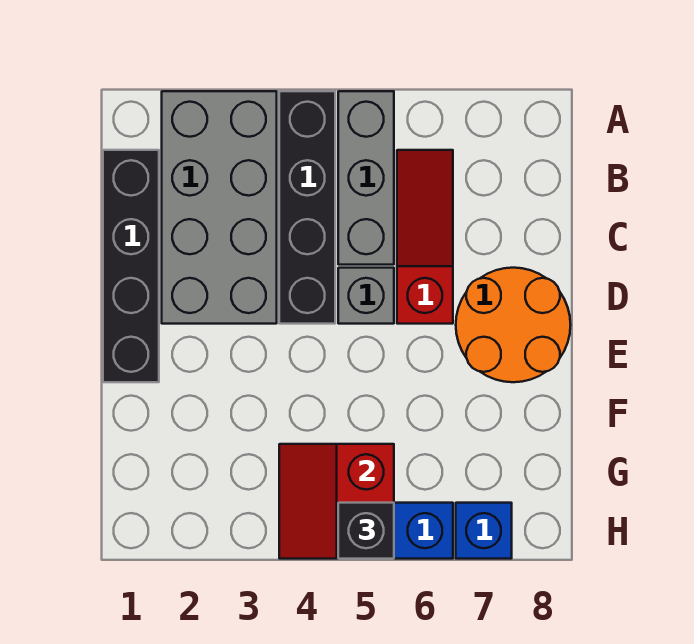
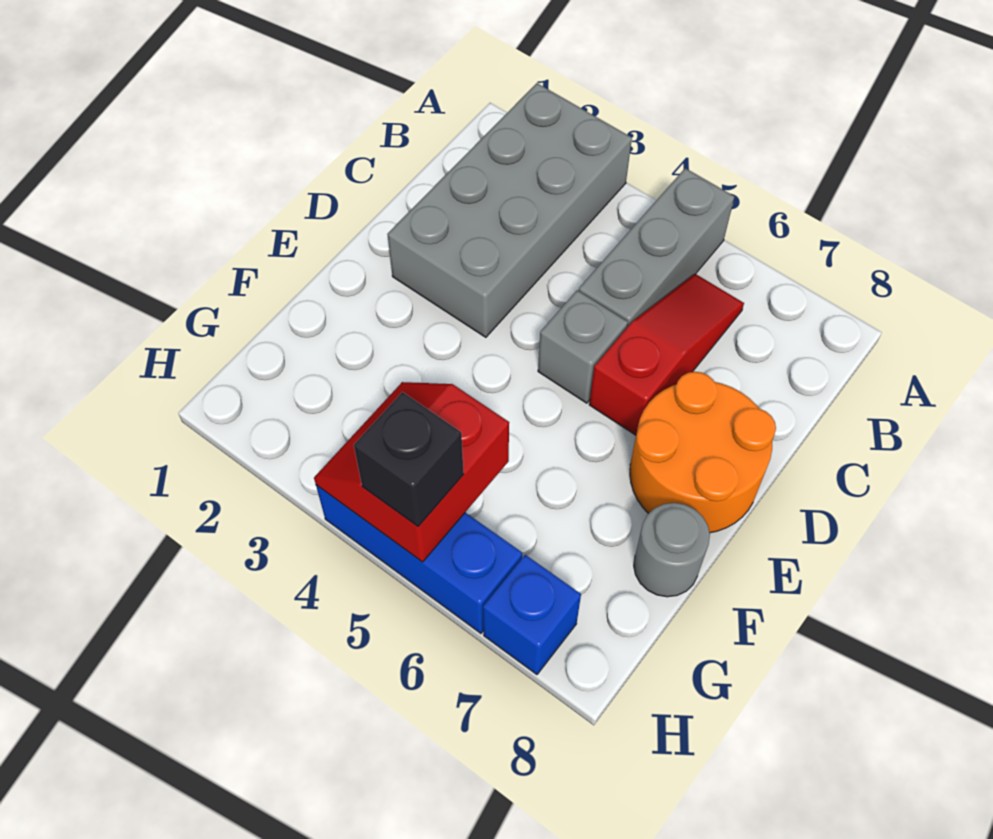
black 1x4 brick [279,91,335,324] -> none
black 1x4 brick [103,150,159,382] -> none
none -> grey 1x1 round brick [634,503,710,597]

